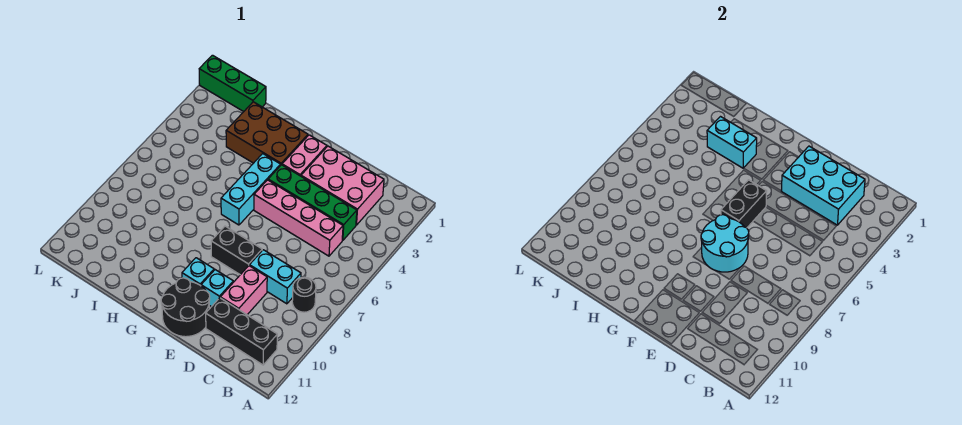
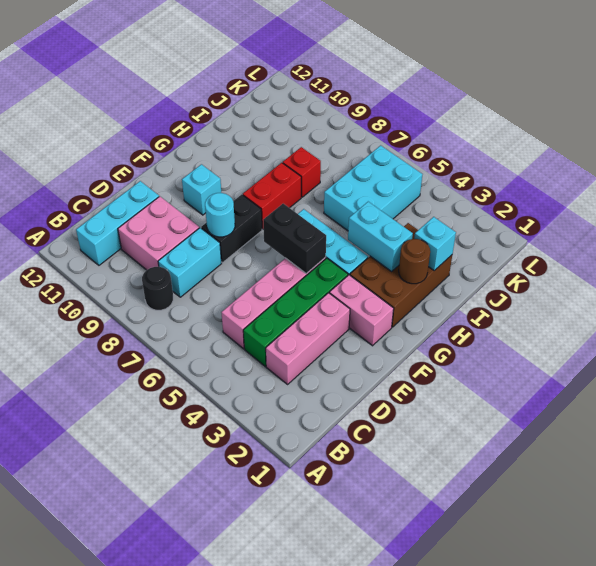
black 1x3 brick [206,298,277,365] -> cyan 1x3 brick [76,181,159,265]
pink 2x3 brick [301,146,384,225] -> pink 1x3 brick [266,293,350,384]
cyan 2x3 brick [781,146,865,225] -> cyan 2x3 brick moved to [324,145,423,231]
pink 1x2 brick [220,266,267,315] -> pink 2x2 brick [118,196,199,270]
cyan 2x2 round brick [701,215,749,272] -> cyan 1x1 round brick [205,193,235,237]
cyan 1x1 brick [201,270,233,307] -> cyan 1x1 brick moved to [414,217,456,271]
black 2x2 round brick [161,278,210,337] -> none
none -> red 1x2 brick [243,163,301,229]
none -> brown 1x1 round brick [399,239,430,284]
cyan 1x2 brick [707,117,757,168] -> cyan 1x2 brick turned to [348,202,413,271]
none -> red 1x1 brick [283,147,321,197]
green 1x3 brick [199,55,266,112] -> none

